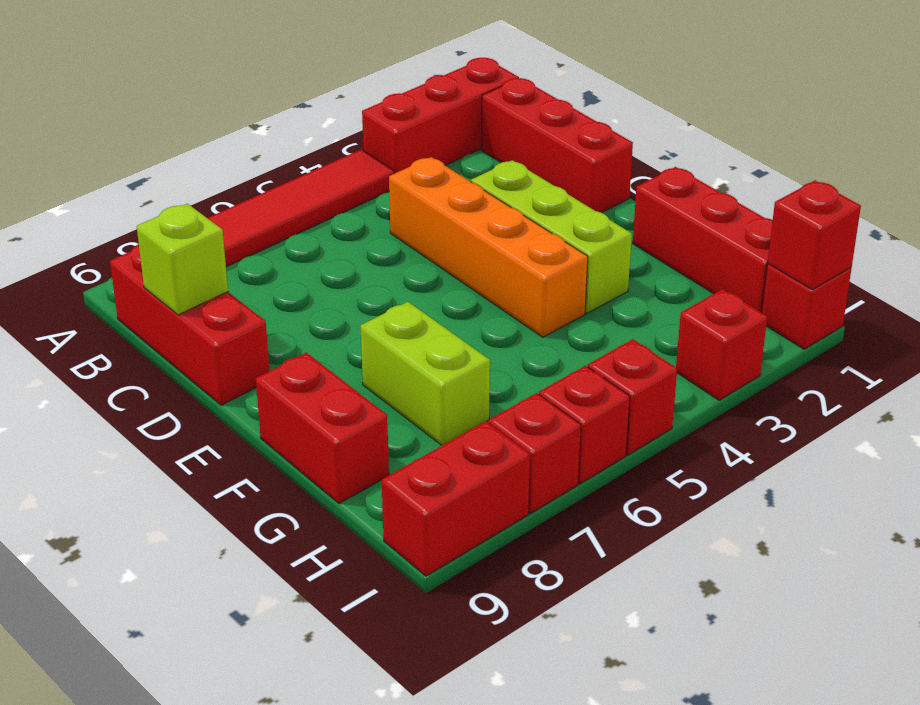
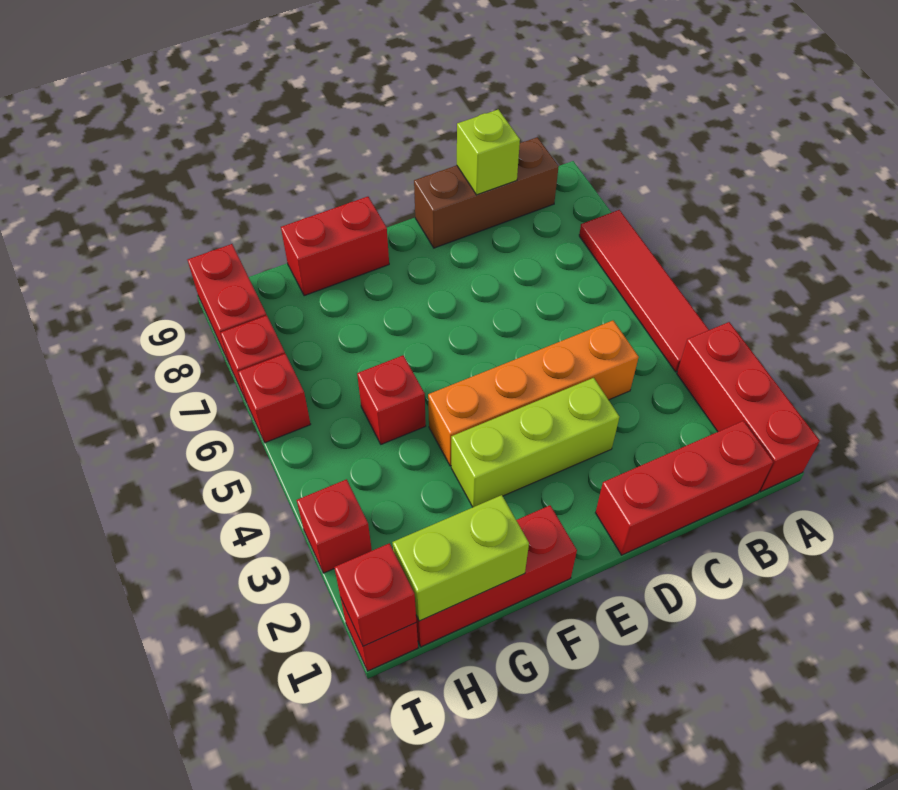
red 1x3 brick [110,244,269,405] -> brown 1x3 brick [414,137,559,248]
lime 1x2 brick [361,302,490,445] -> lime 1x2 brick moved to [393,495,529,621]
red 1x1 brick [588,339,677,455] -> red 1x1 brick moved to [357,355,426,444]

